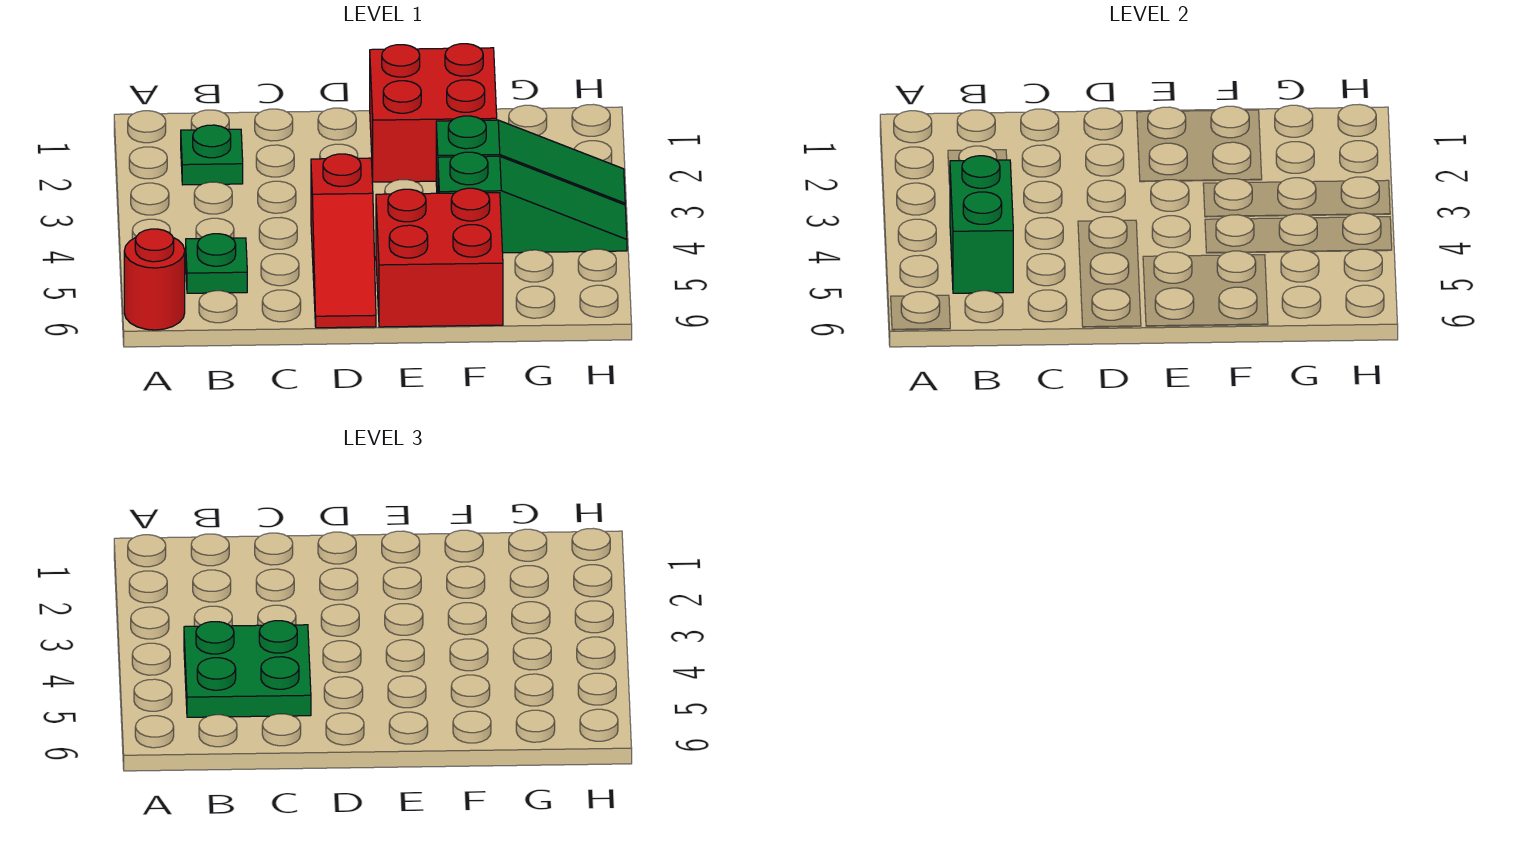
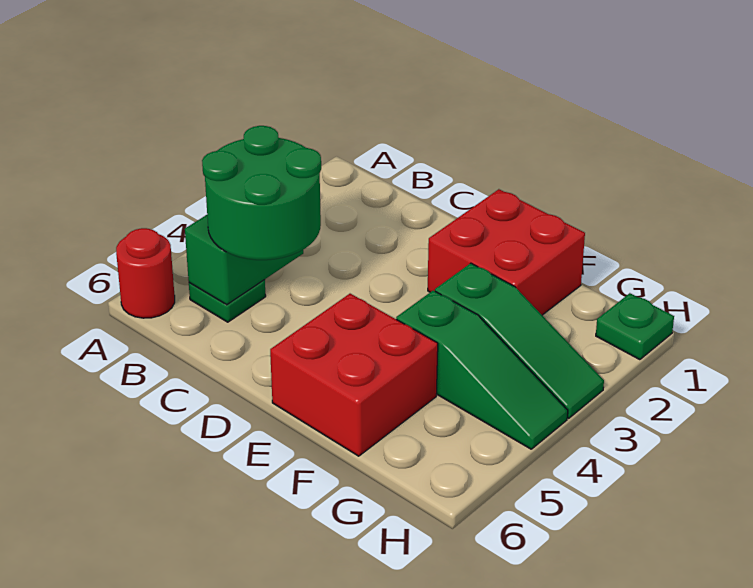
green 1x1 plate [181,125,243,185] -> green 1x1 plate moved to [596,293,674,360]
green 2x2 plate [184,621,311,717] -> green 2x2 round brick [202,126,321,260]
red 1x3 slope [311,154,376,328] -> none

